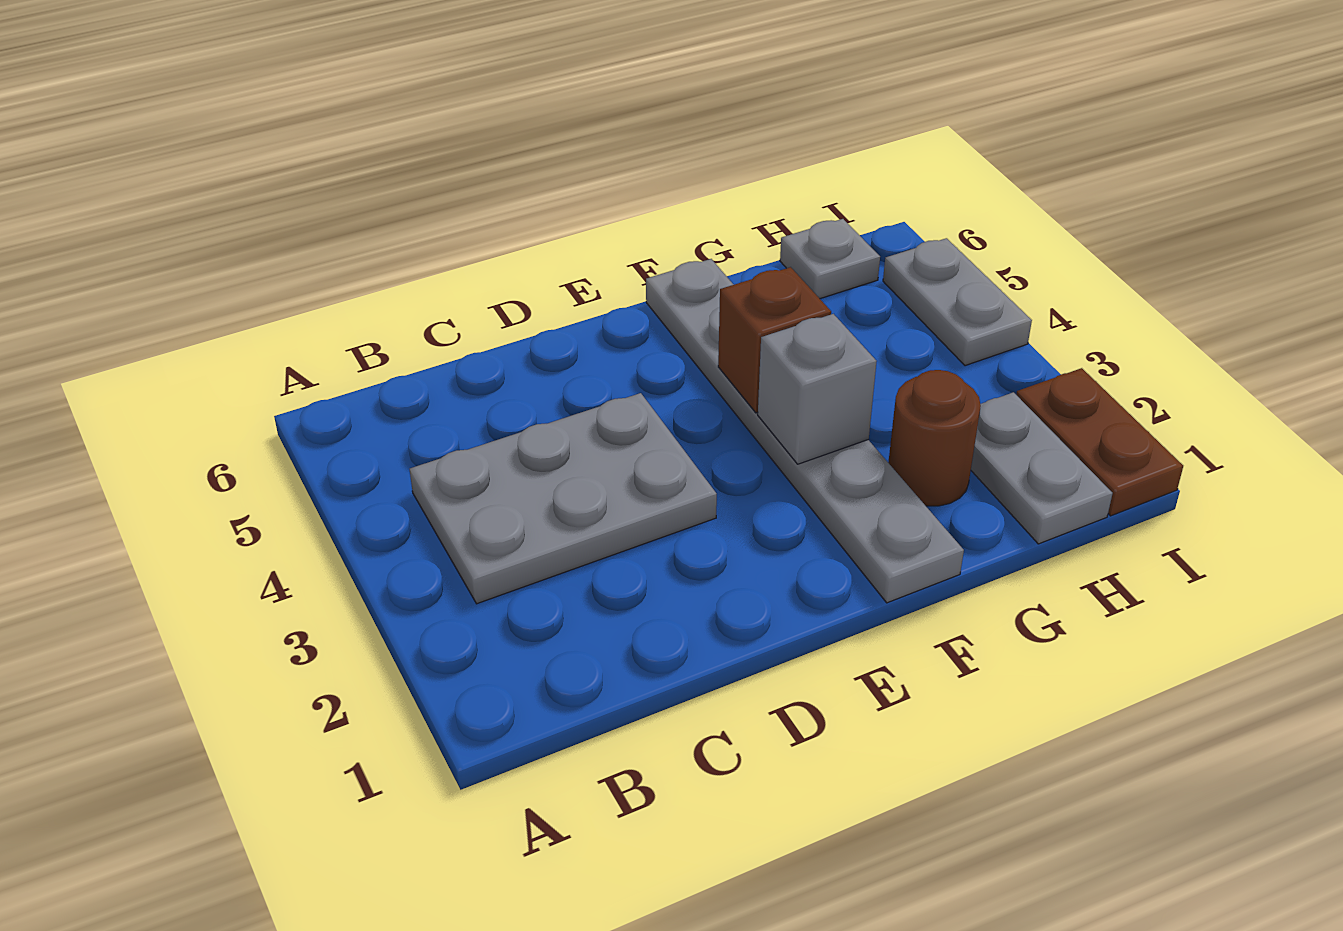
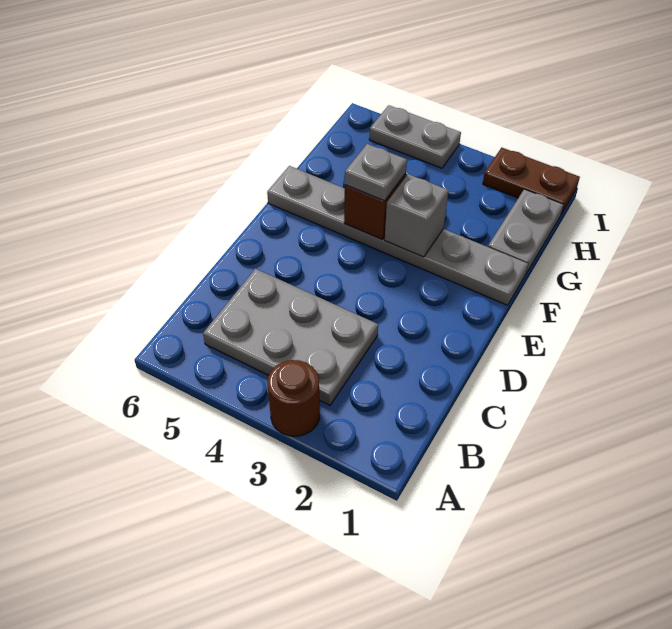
grey 2x3 plate [410,393,717,604] -> grey 2x3 plate turned to [203,269,378,405]
brown 1x1 round brick [888,370,981,506] -> brown 1x1 round brick moved to [267,360,320,436]
grey 1x2 plate [971,392,1113,544] -> grey 1x2 plate turned to [488,189,563,273]
grey 1x1 plate [780,219,880,299] -> grey 1x1 plate moved to [345,144,407,201]

